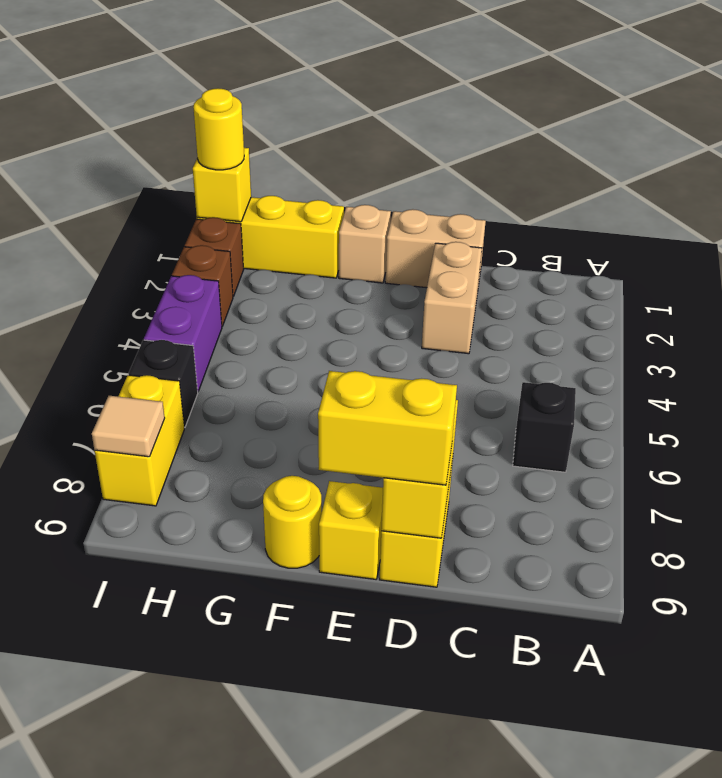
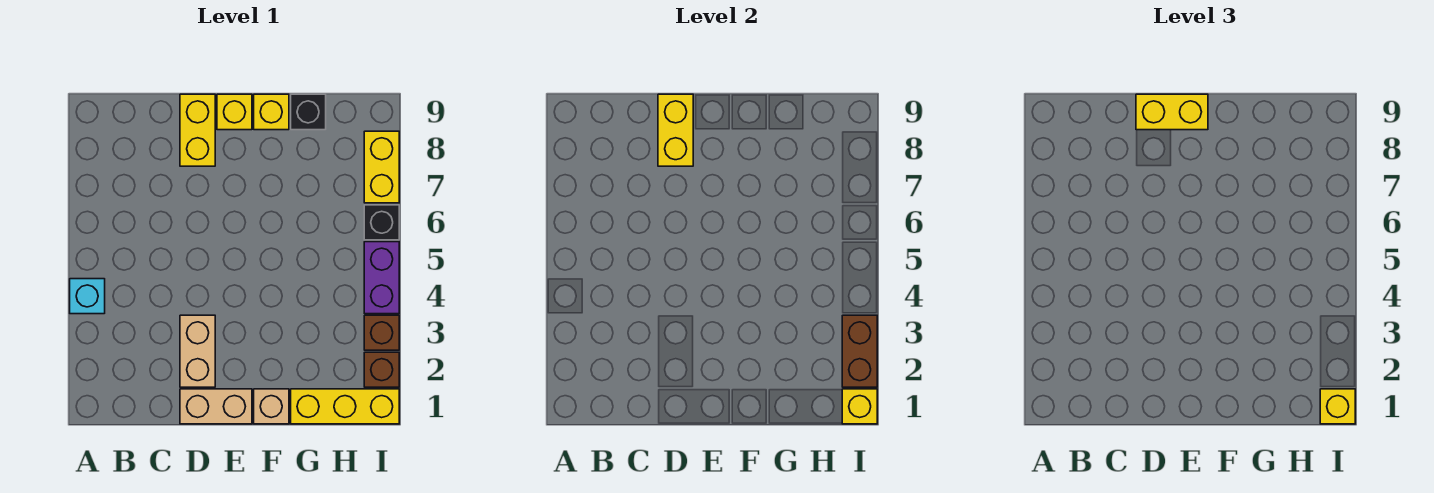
none -> cyan 1x1 brick [70,279,105,314]
black 1x1 brick [513,382,576,472] -> black 1x1 brick moved to [291,94,326,130]
yellow 1x1 round brick [263,476,322,568] -> yellow 1x1 brick [254,94,289,130]
yellow 1x1 round brick [193,88,244,170] -> yellow 1x1 brick [1320,389,1355,424]
none -> brown 1x2 brick [842,315,877,387]
tan 1x1 tile [92,396,165,457] -> none

